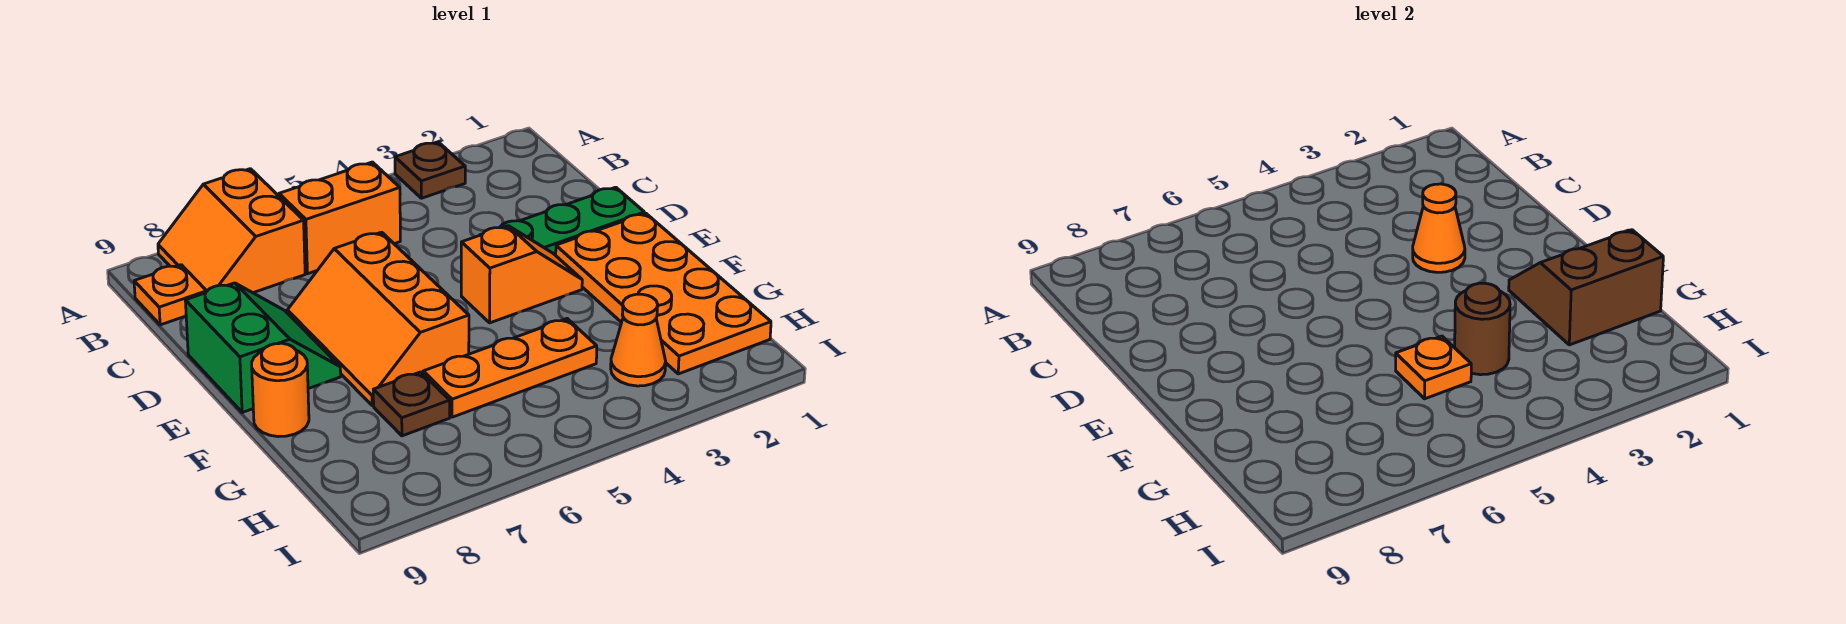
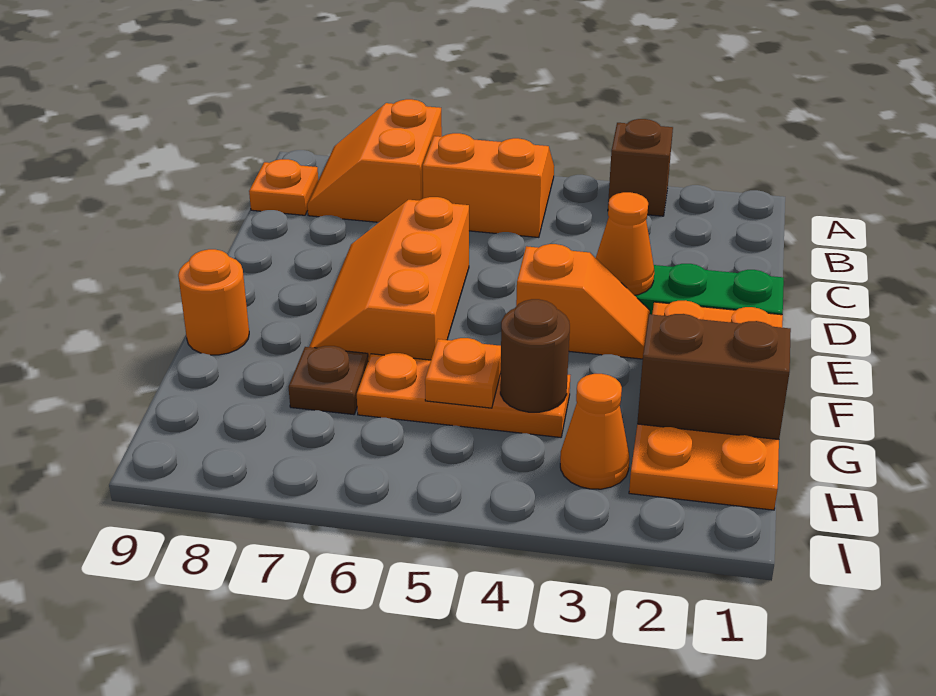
brown 1x1 plate [395,142,465,198] -> brown 1x1 brick [608,119,673,216]
green 2x2 slope [185,283,341,412] -> none

